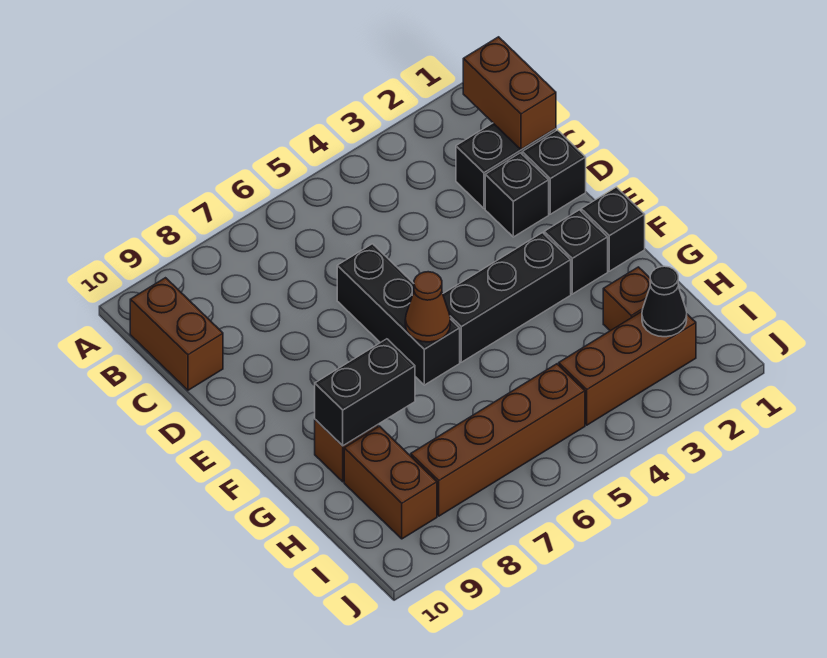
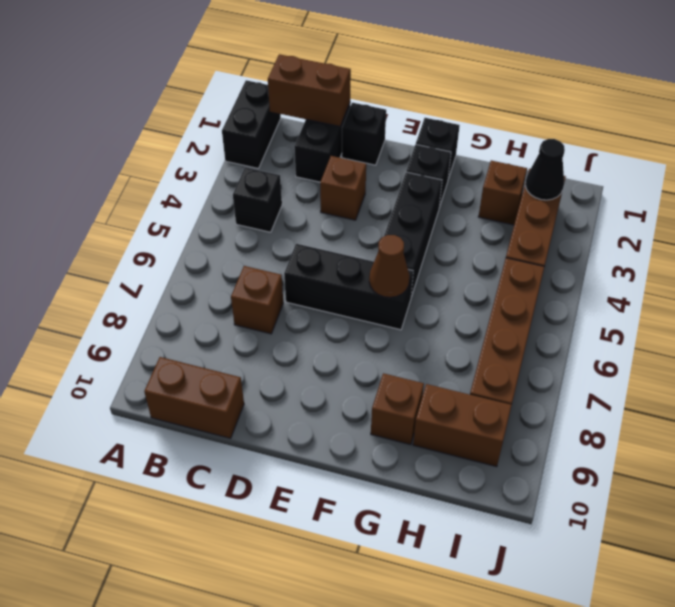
none -> brown 1x1 brick [231,266,283,334]
black 1x1 brick [485,153,549,237] -> black 1x1 brick moved to [233,168,282,232]
none -> brown 1x1 brick [320,156,366,220]
black 1x2 brick [315,339,415,446] -> black 1x2 brick moved to [222,80,281,169]

